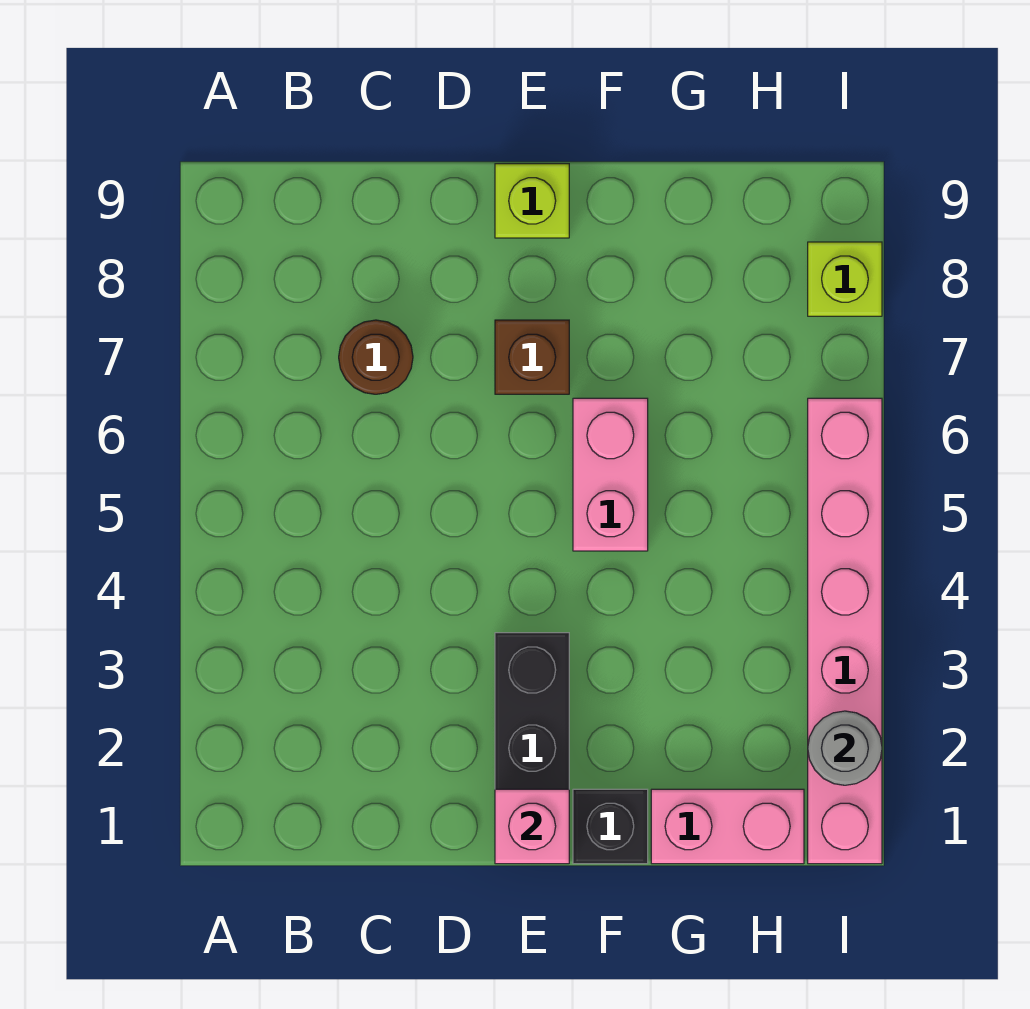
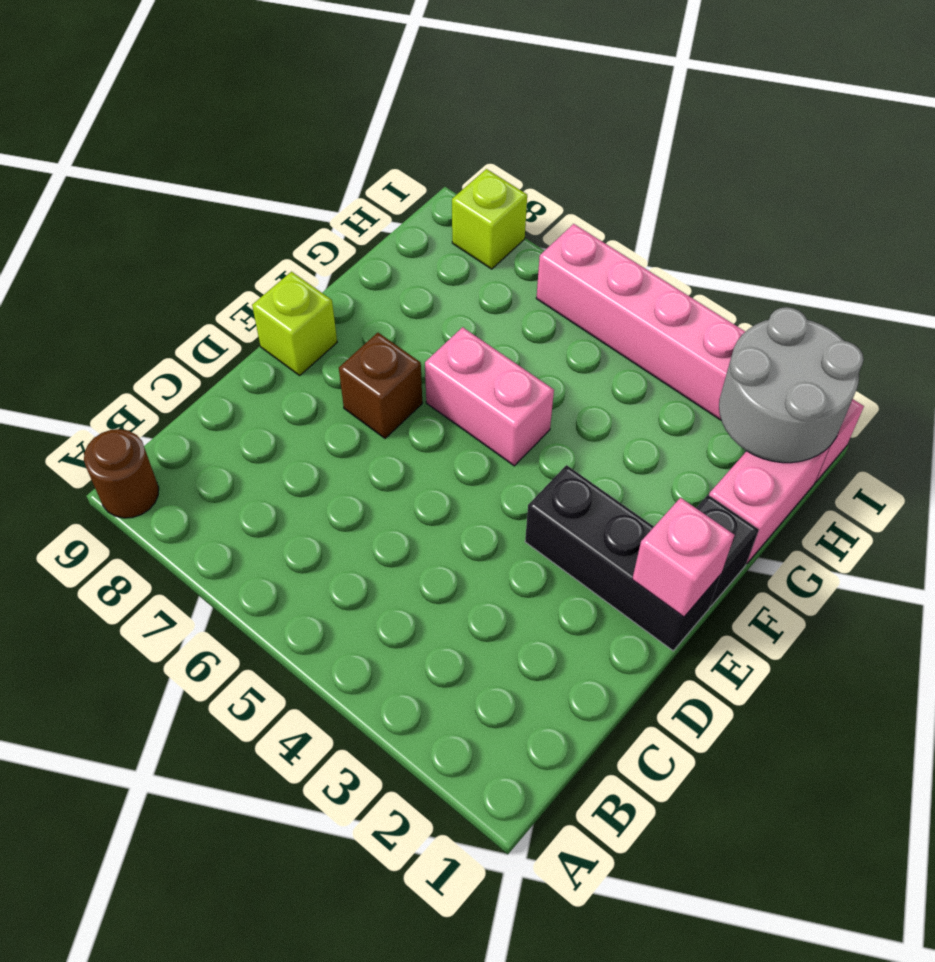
brown 1x1 round brick [339,320,413,394] -> brown 1x1 round brick moved to [84,429,159,518]
grey 1x1 round brick [808,711,882,785] -> grey 2x2 round brick [719,307,864,463]

